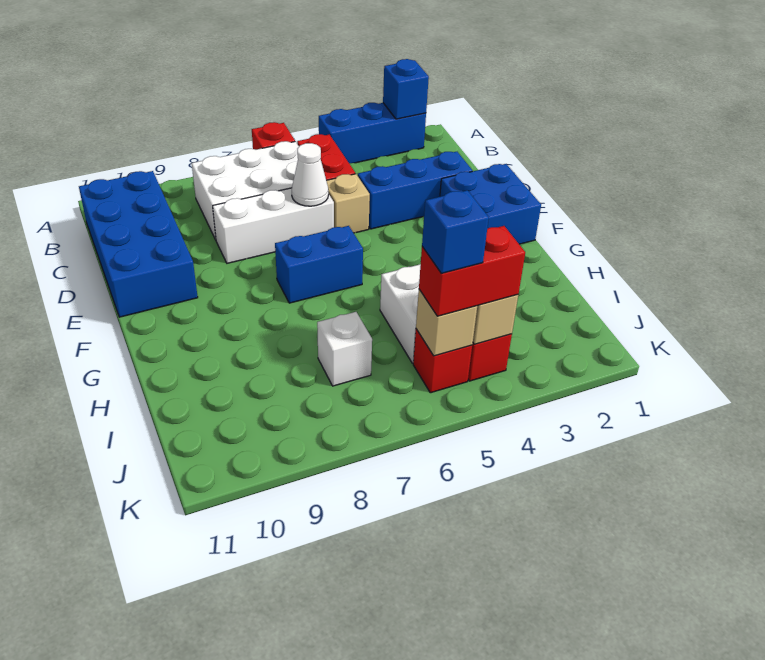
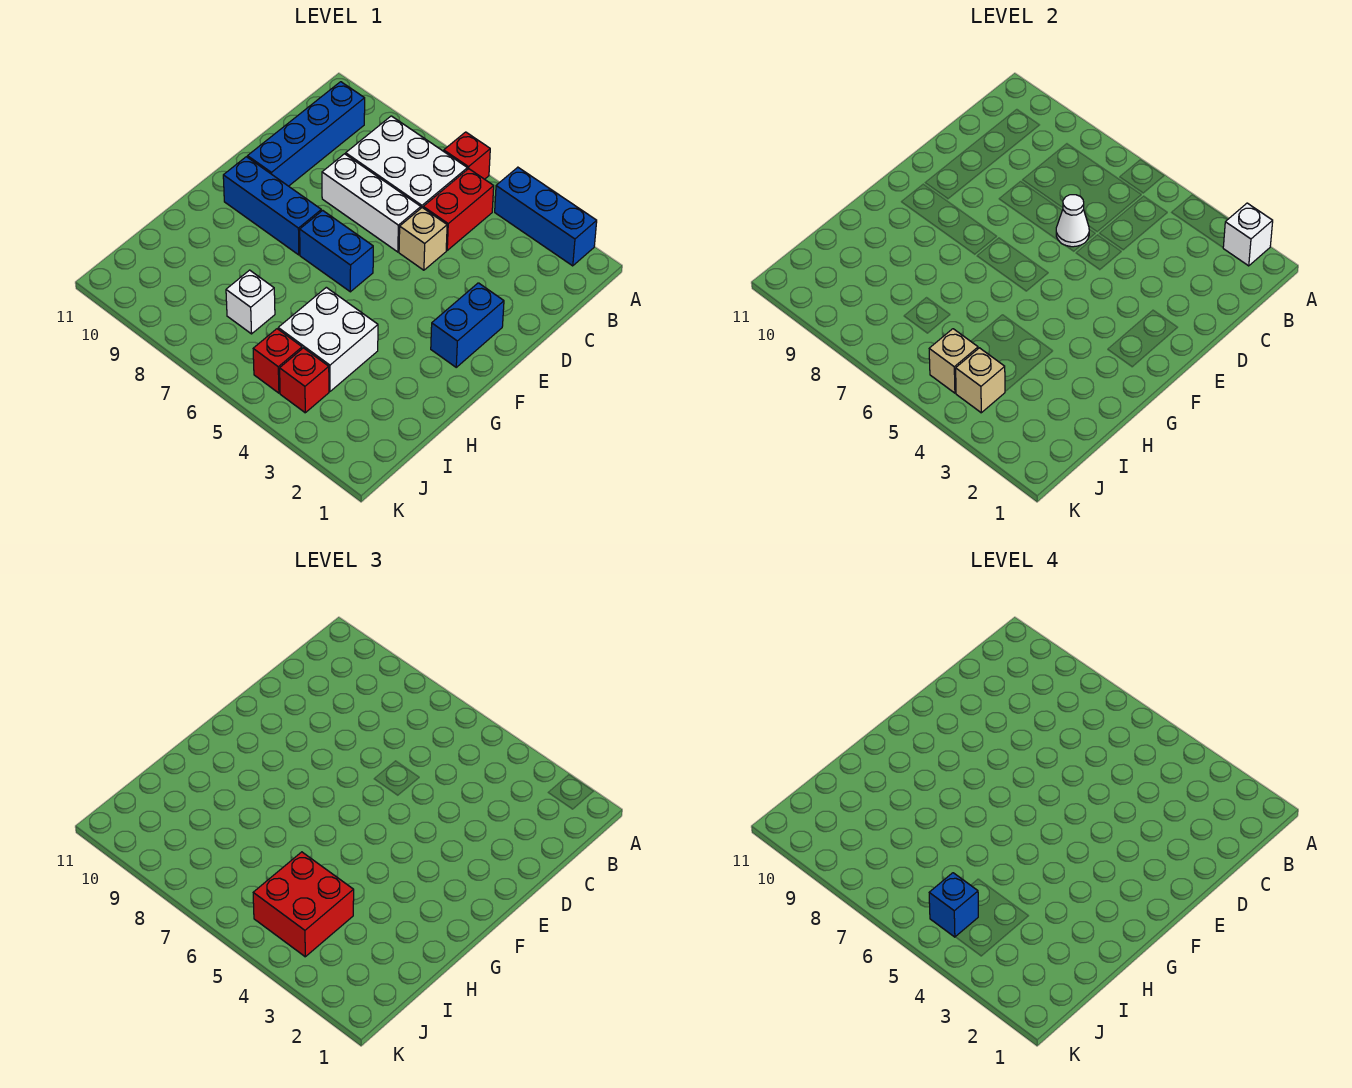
blue 1x1 brick [383,59,429,119] -> white 1x1 brick [1223,203,1273,266]
blue 2x4 brick [79,171,198,317] -> blue 1x4 brick [248,82,365,186]
blue 1x3 brick [358,152,472,229] -> blue 1x3 brick moved to [223,157,321,255]
blue 2x2 brick [440,164,541,244] -> blue 1x2 brick [431,283,504,367]
red 1x2 brick [419,226,525,316] -> red 2x2 brick [253,852,354,957]

